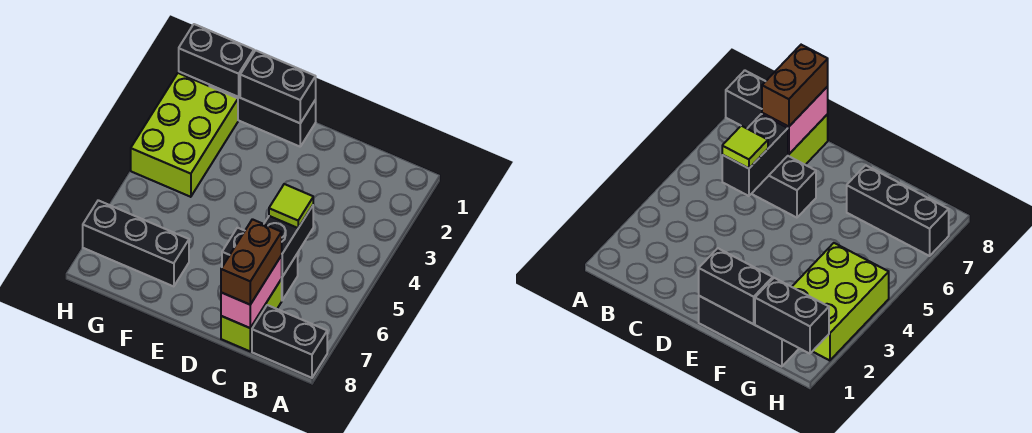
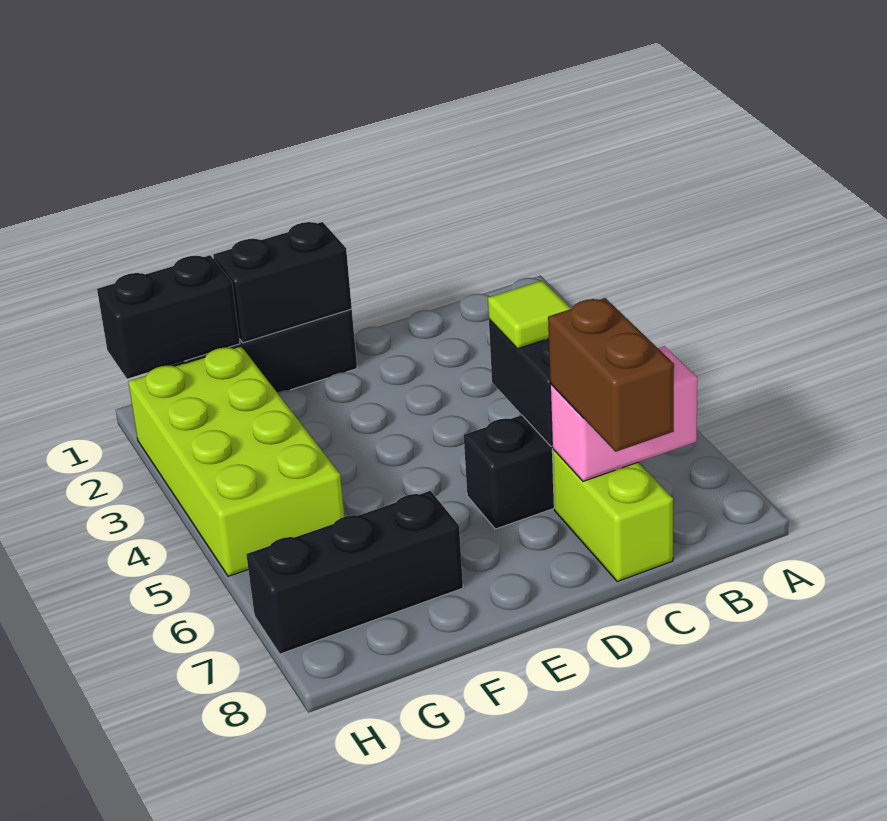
black 1x2 brick [252,305,327,378] -> none
pink 1x2 brick [221,256,282,328] -> pink 1x2 brick turned to [550,346,697,481]
lime 2x3 brick [131,73,238,197] -> lime 2x4 brick [128,346,344,576]

